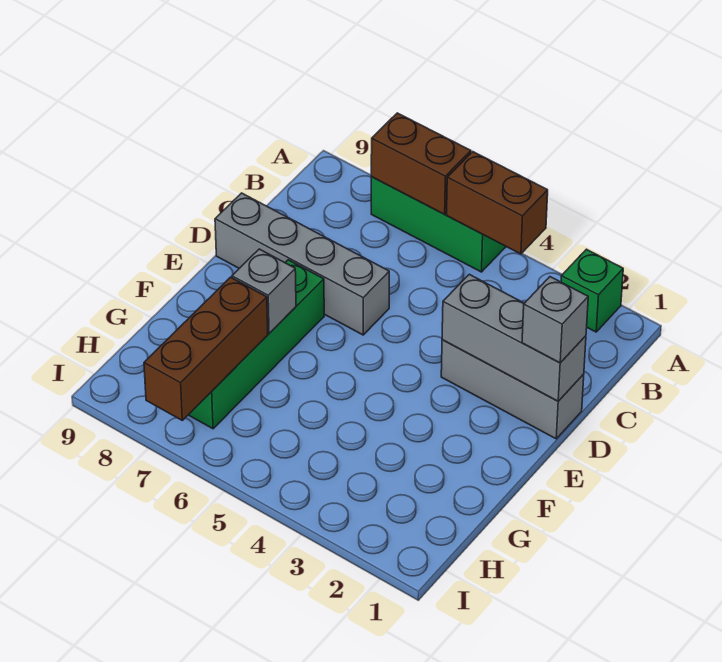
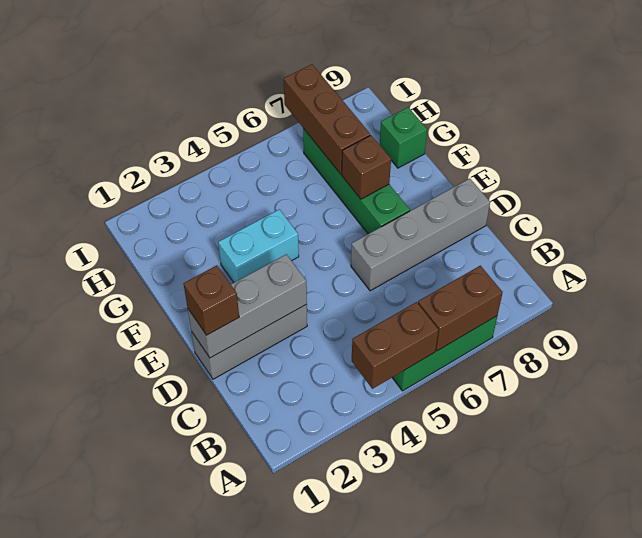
green 1x1 brick [561,249,623,332] -> green 1x1 brick moved to [380,107,427,168]
grey 1x1 brick [522,277,588,363] -> brown 1x1 brick [184,266,239,335]
none -> cyan 1x2 brick [218,209,299,282]
grey 1x1 brick [232,249,296,333] -> brown 1x1 brick [342,135,391,199]

